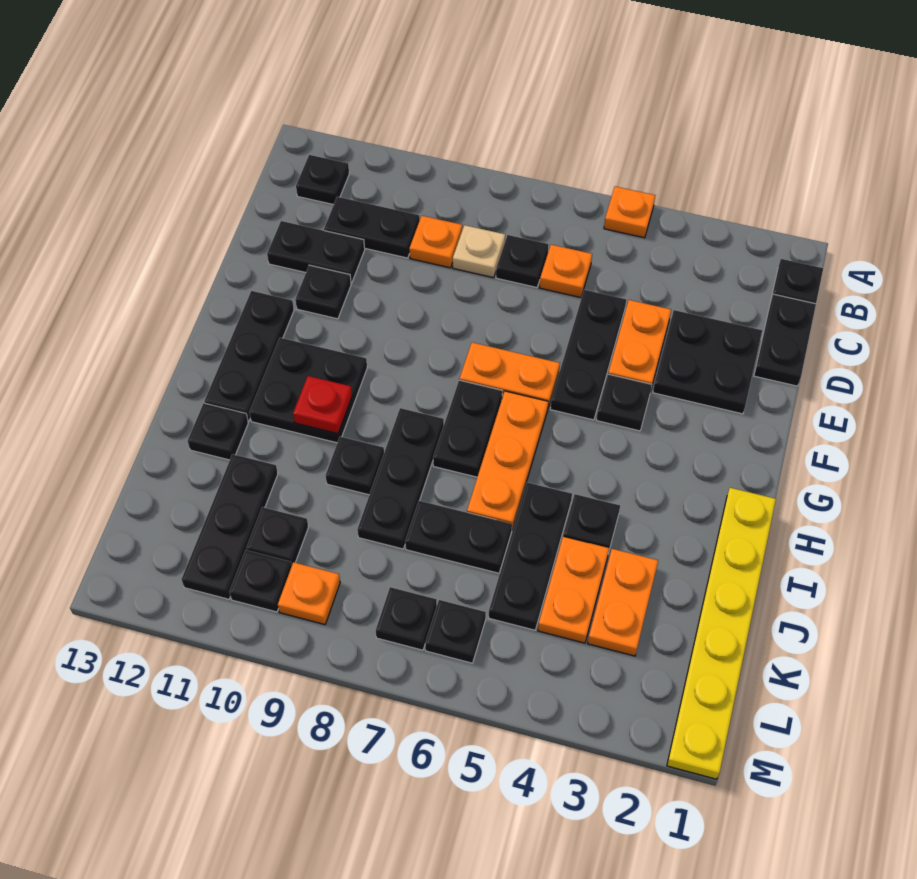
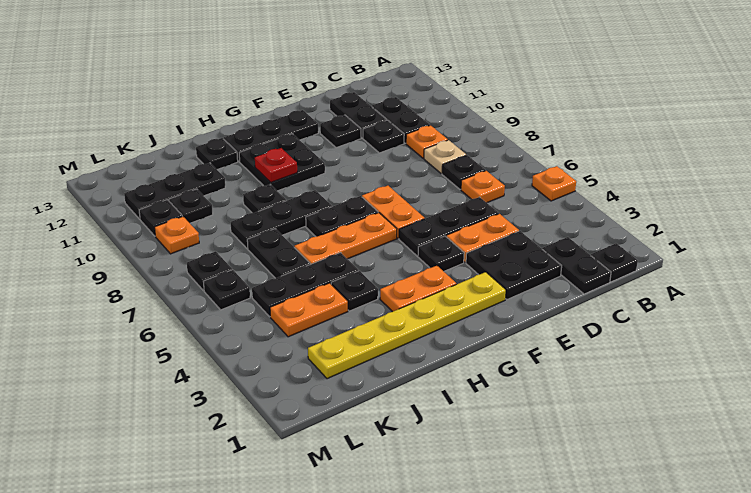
black 1x1 plate [296,155,349,205] -> black 1x1 plate moved to [363,120,404,153]
black 1x2 plate [754,294,816,386] -> black 1x2 plate turned to [542,237,611,294]
yellow 1x6 plate [667,488,776,779] -> yellow 1x6 plate moved to [308,272,506,379]
orange 1x2 plate [588,549,658,656] -> orange 1x2 plate moved to [380,266,456,312]

